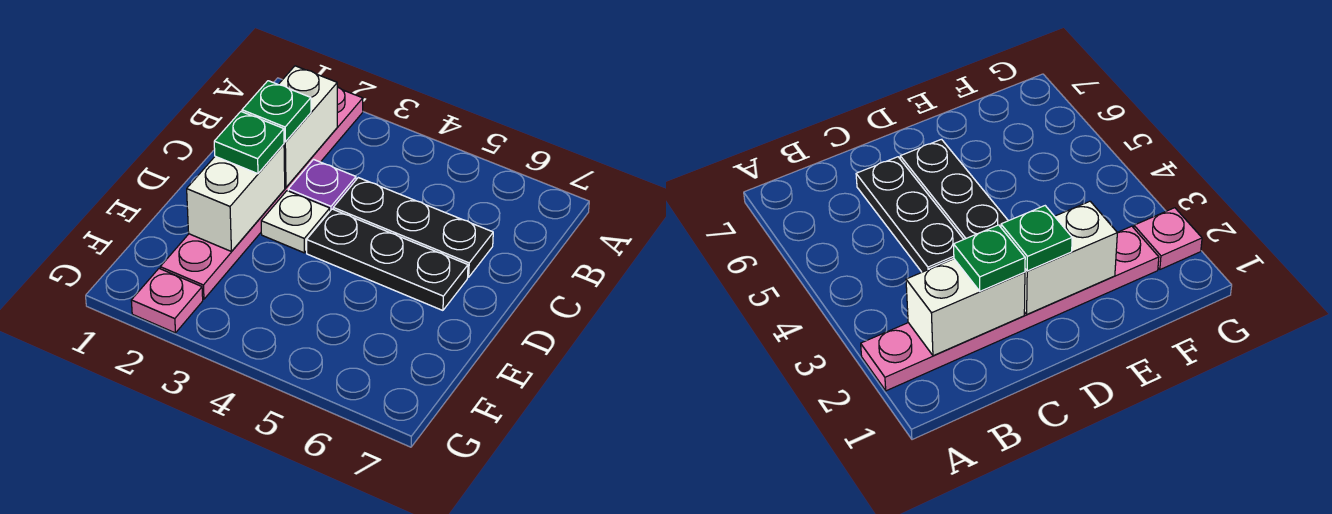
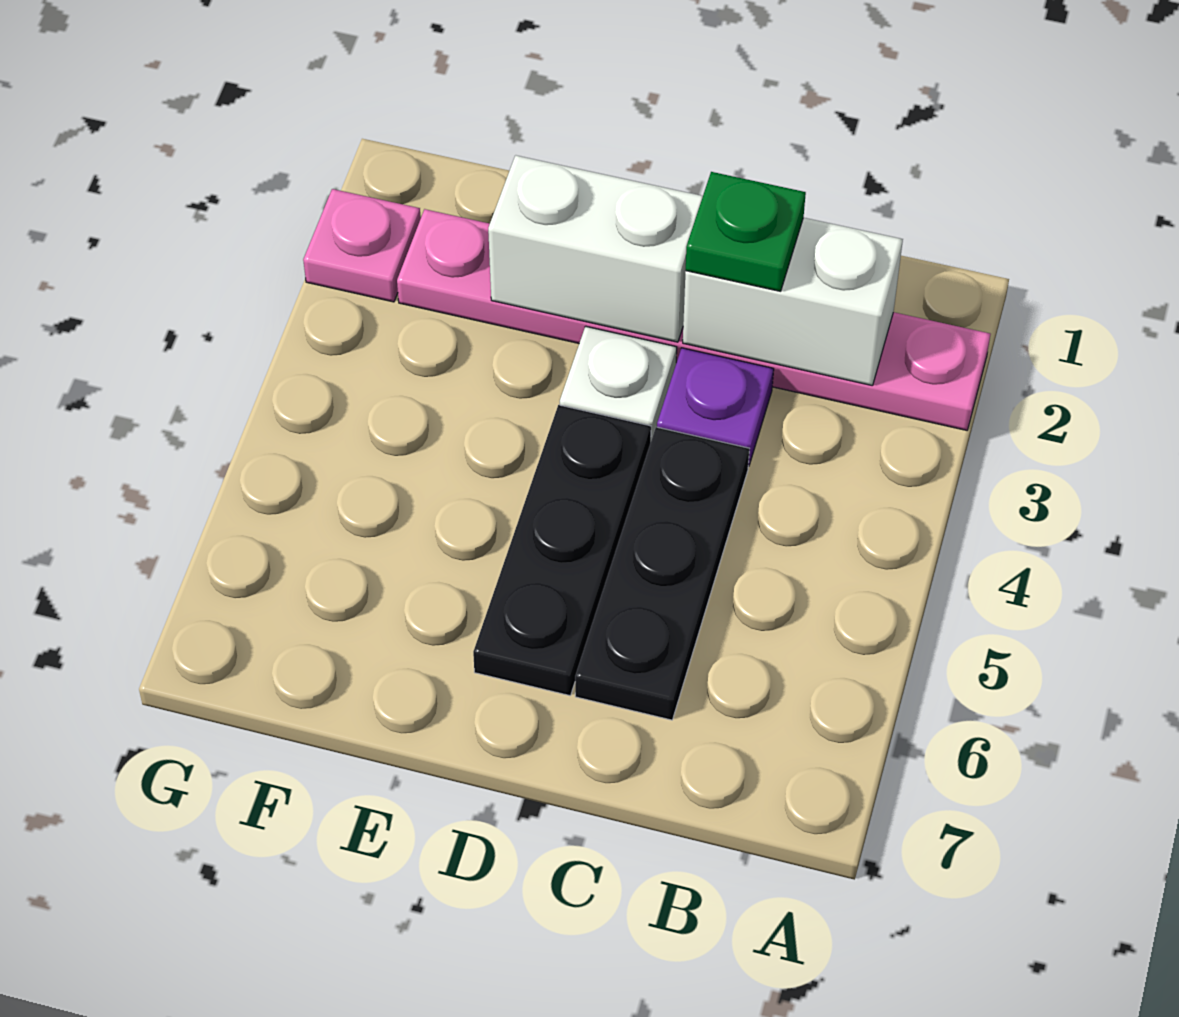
green 1x1 plate [214,112,284,174] -> none

